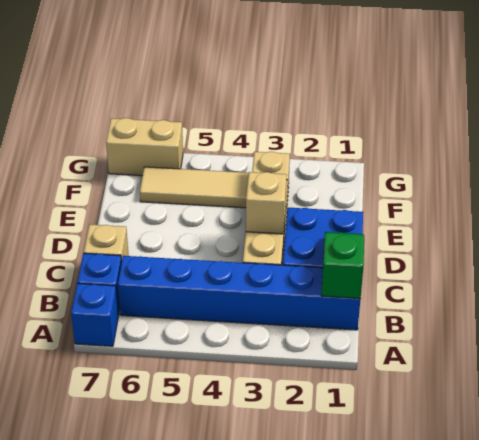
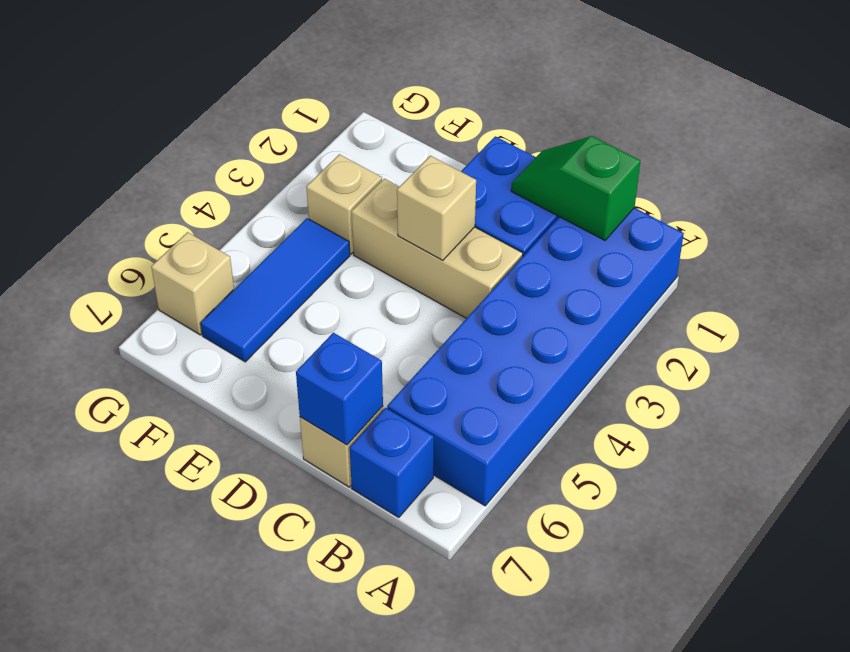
blue 1x1 brick [71,283,118,346] -> blue 1x1 brick moved to [296,333,383,445]
blue 1x6 brick [118,256,360,330] -> blue 2x6 brick [387,208,684,506]
tan 1x3 tile [140,167,249,208] -> blue 1x3 tile [201,218,350,362]
tan 1x2 brick [106,118,183,176] -> tan 1x1 brick [151,232,234,335]

